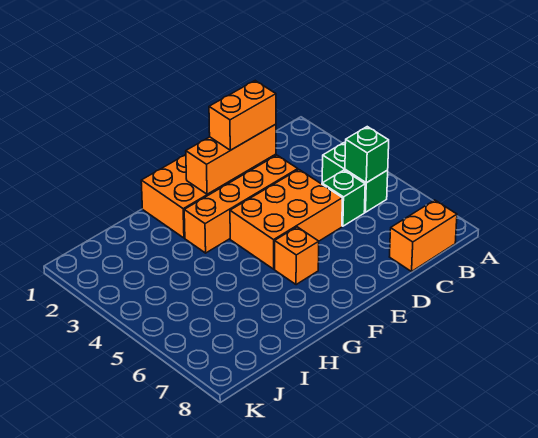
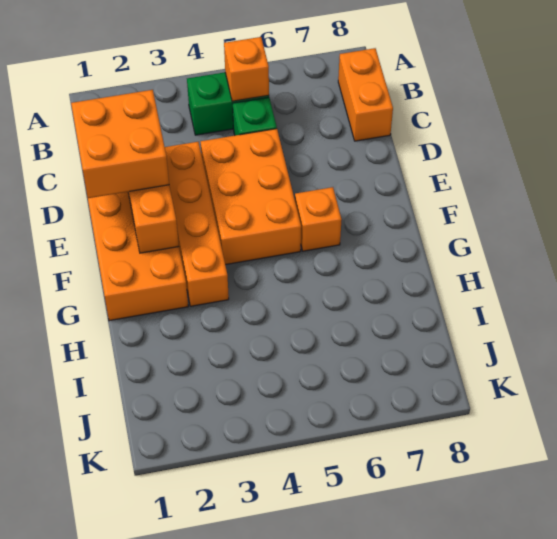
green 1x1 brick [345,127,389,183] -> orange 1x1 brick [224,37,269,101]
orange 1x2 brick [209,81,276,150] -> orange 2x2 brick [71,90,169,198]

